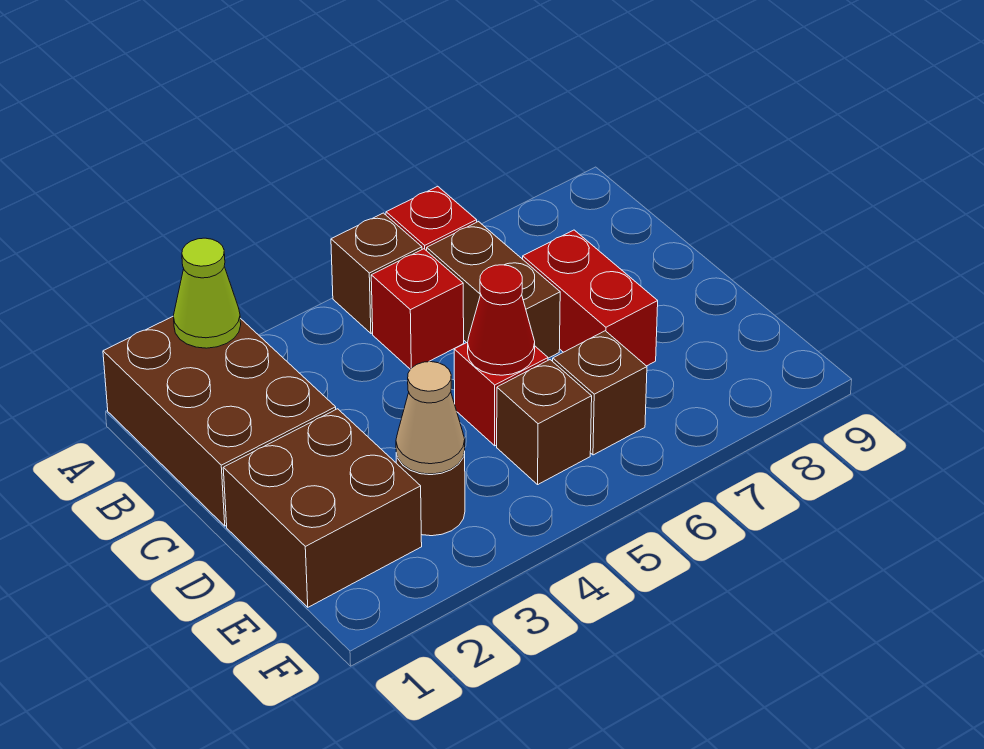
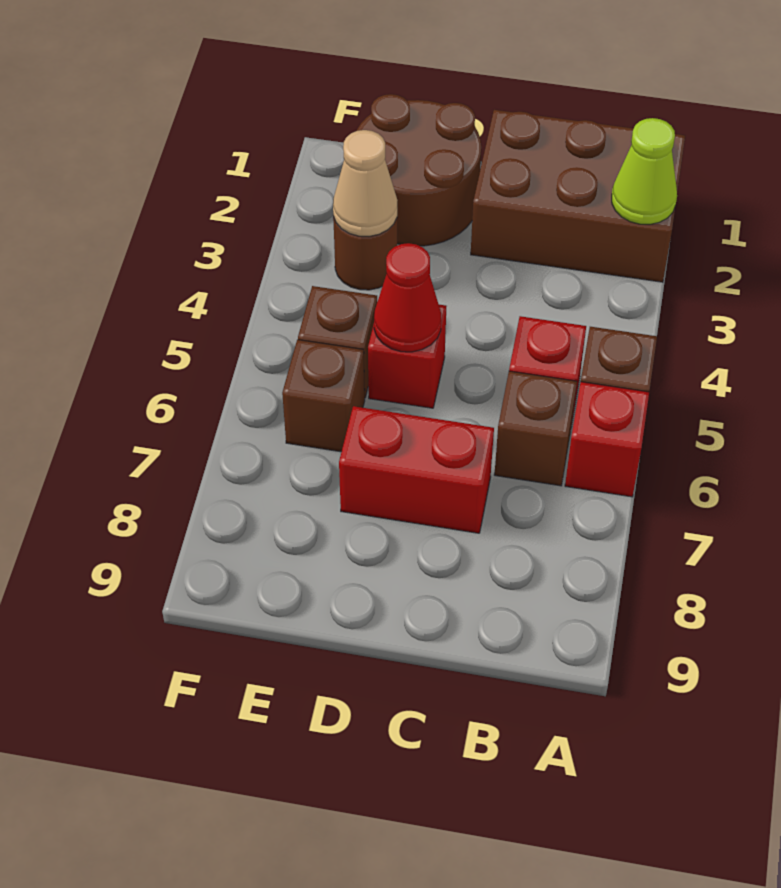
brown 1x2 brick [427,222,560,358] -> brown 1x1 brick [494,371,577,486]
brown 2x2 brick [223,409,422,607] -> brown 2x2 round brick [356,94,481,246]

